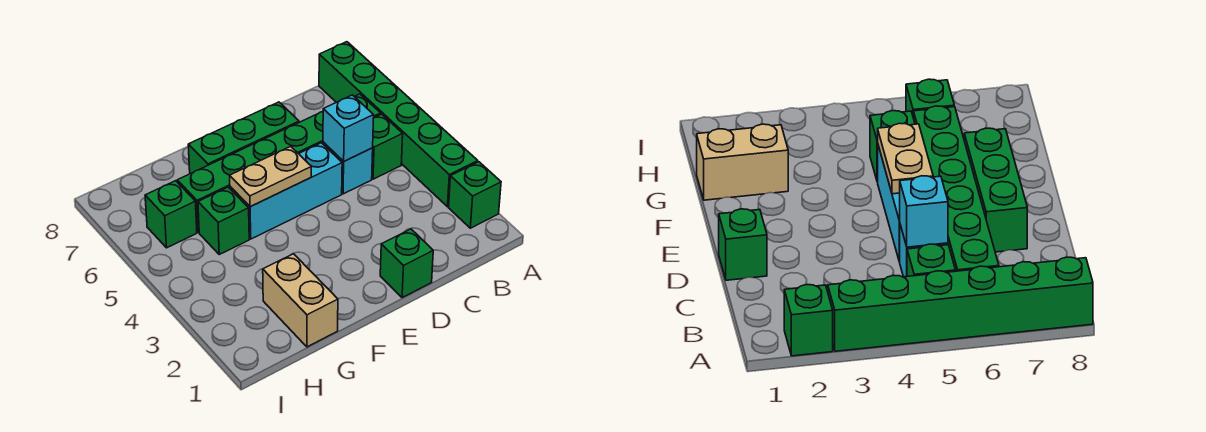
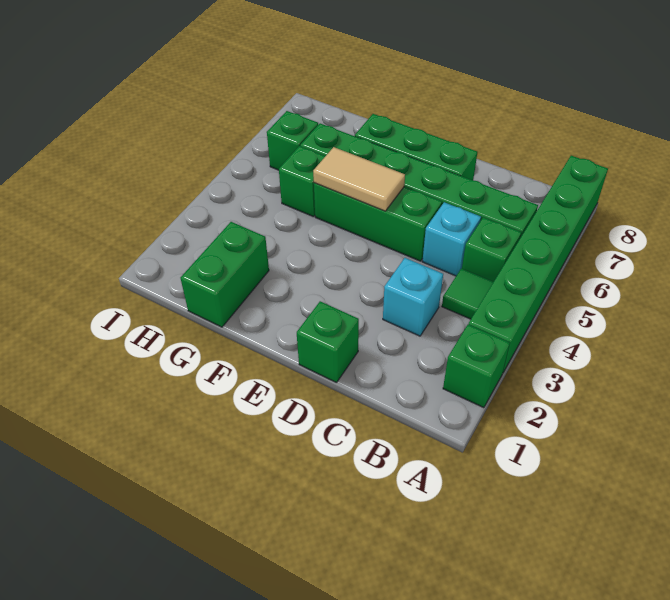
none -> green 1x1 tile [442,269,493,319]
cyan 1x1 brick [323,95,374,161] -> cyan 1x1 brick moved to [383,258,443,336]
cyan 1x3 brick [230,143,342,239] -> green 1x3 brick [314,183,442,261]
tan 1x2 plate [230,146,311,207] -> tan 1x2 tile [313,147,405,211]
tan 1x2 brick [263,254,338,347] -> green 1x2 brick [180,222,269,327]

